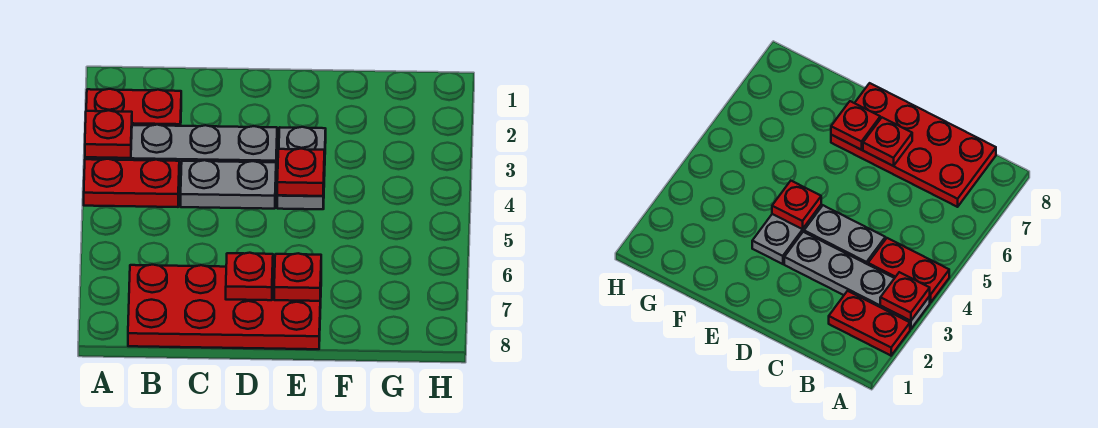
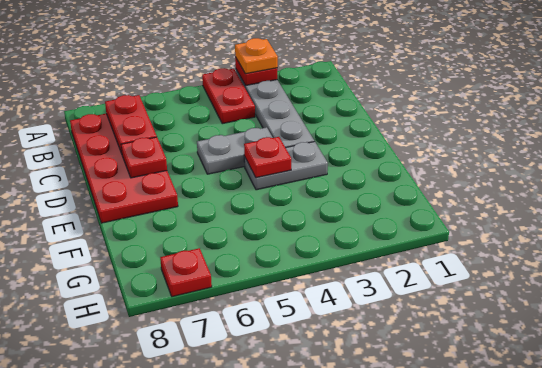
red 1x2 plate [86,89,181,126] -> red 1x2 plate moved to [105,95,157,153]
none -> orange 1x1 plate [235,38,278,74]
grey 1x2 plate [181,160,276,209] -> grey 1x2 plate turned to [197,127,273,174]
red 1x1 plate [274,253,321,301] -> red 1x1 plate moved to [160,248,212,297]

